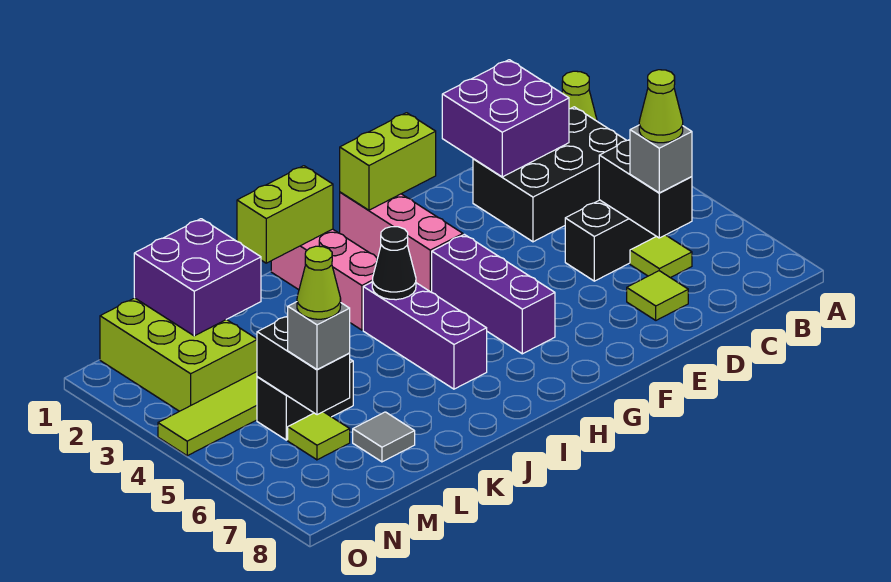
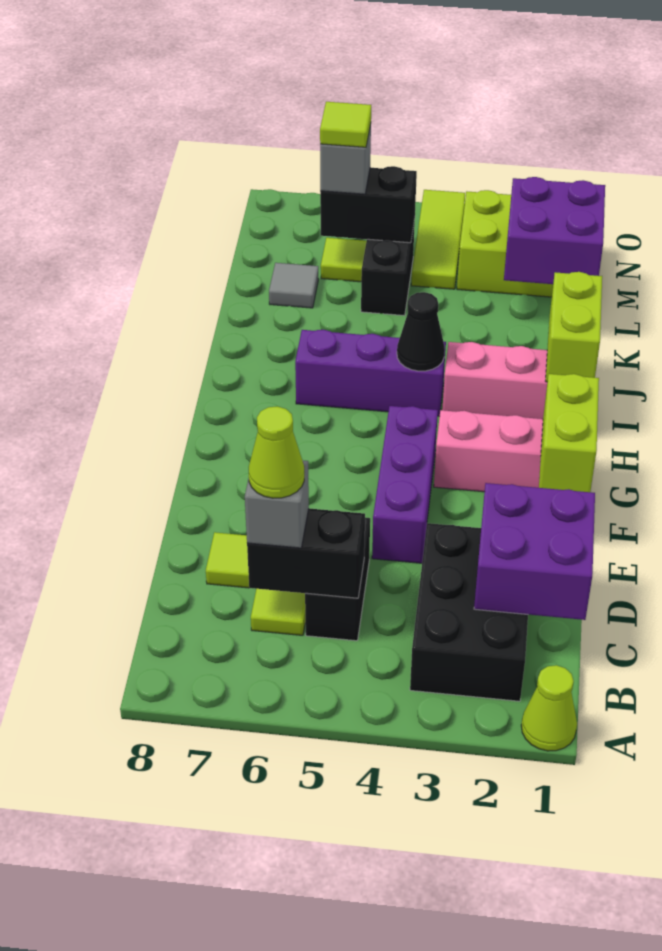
purple 1x3 brick [432,234,555,354] -> purple 1x3 brick turned to [372,406,438,563]
lime 1x1 cone [297,246,341,319] -> lime 1x1 tile [320,102,371,147]

